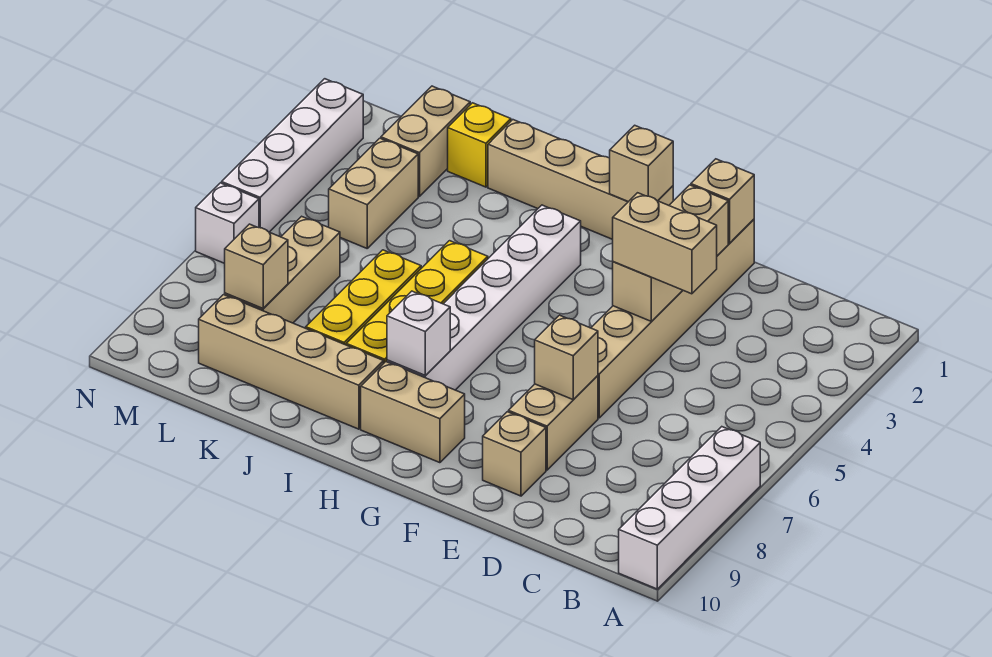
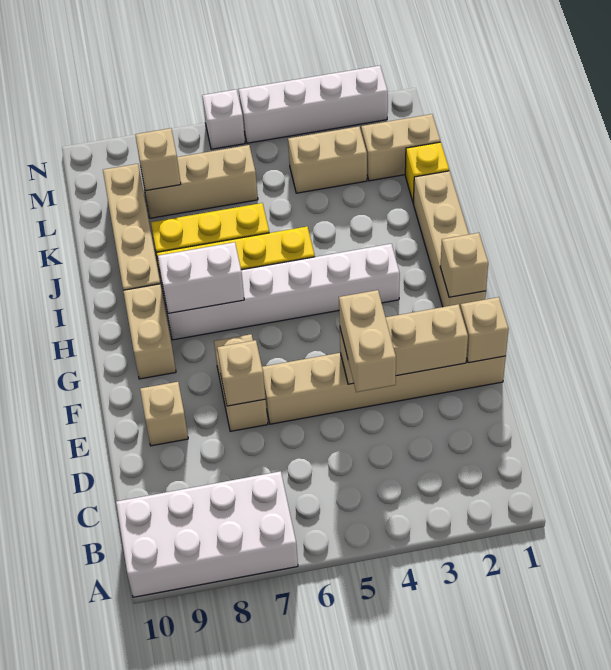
white 1x4 brick [619,427,760,589] -> white 2x4 brick [116,471,298,597]
tan 1x2 brick [509,376,598,470] -> tan 1x2 brick turned to [214,334,268,431]
white 1x1 brick [387,291,450,376] -> white 1x2 brick [158,242,244,313]

